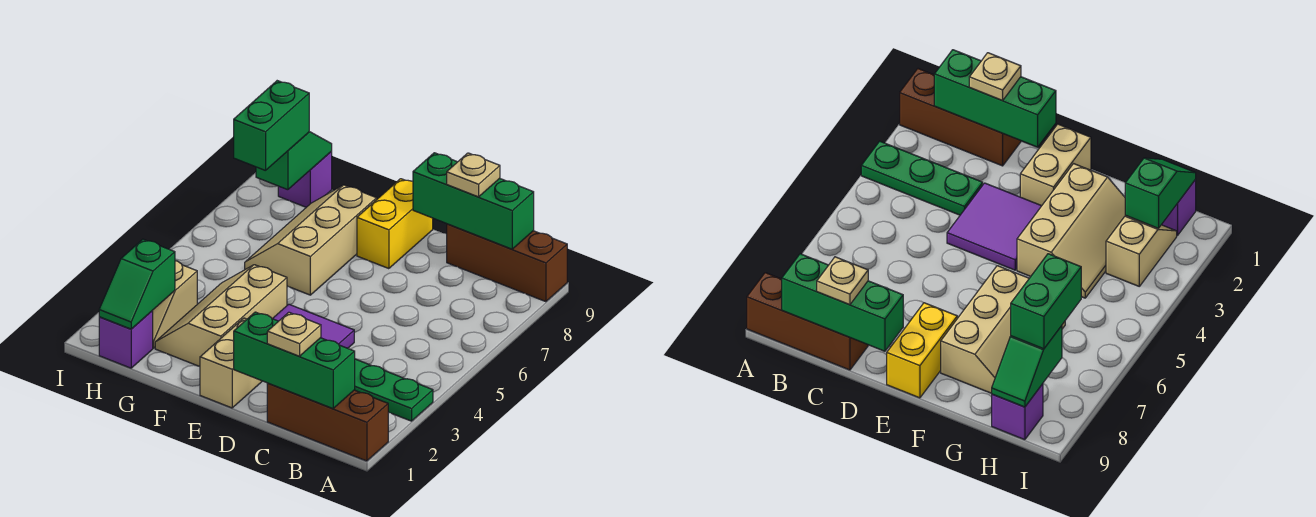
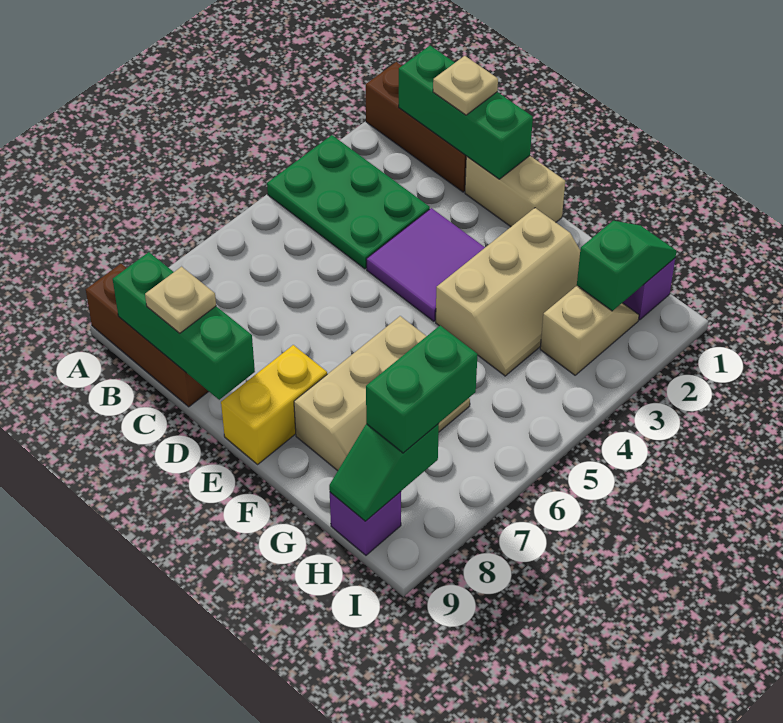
green 1x3 plate [355,359,433,421] -> green 2x3 plate [267,135,430,269]
tan 1x2 brick [200,318,262,408] -> tan 1x2 brick turned to [465,156,565,227]

